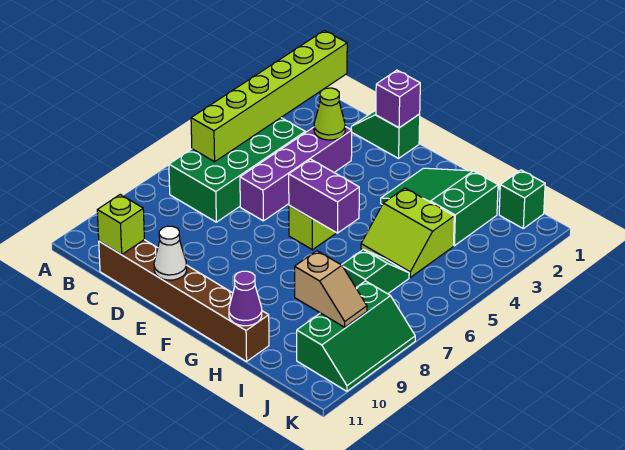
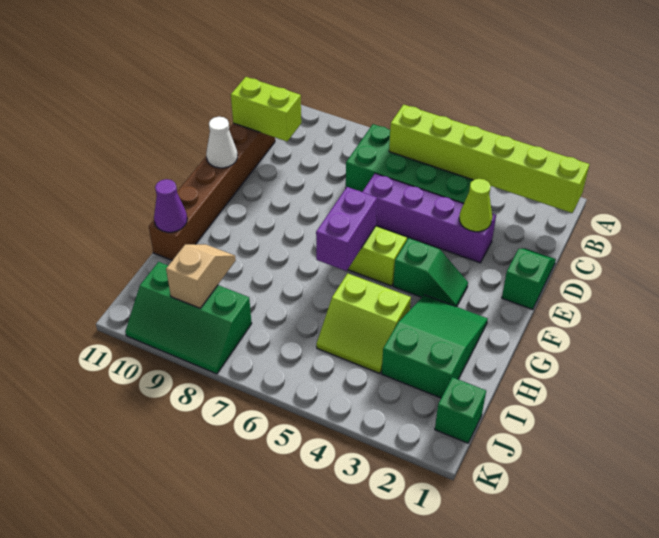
lime 1x1 brick [97,195,144,255] -> lime 1x2 brick [231,77,301,141]
purple 1x1 brick [376,70,420,128] -> none
lime 2x2 slope [361,188,454,278] -> lime 2x2 slope turned to [316,273,411,373]
green 1x2 slope [342,250,409,294] -> green 1x2 slope moved to [393,238,468,307]
tan 1x2 slope [295,251,367,327] -> tan 1x2 slope turned to [166,244,236,308]

